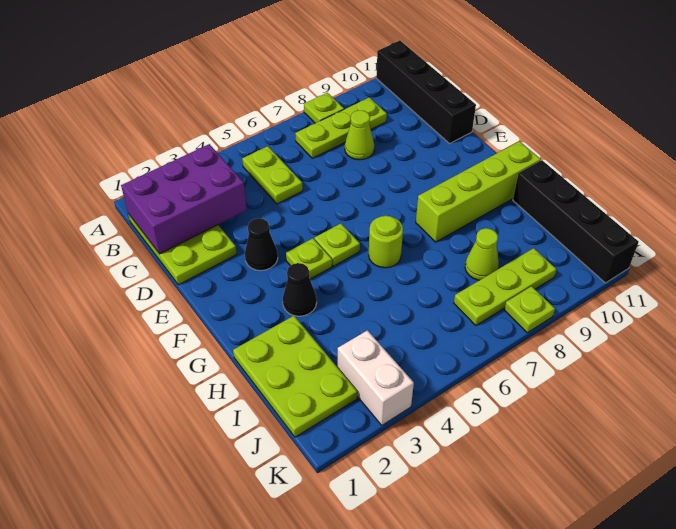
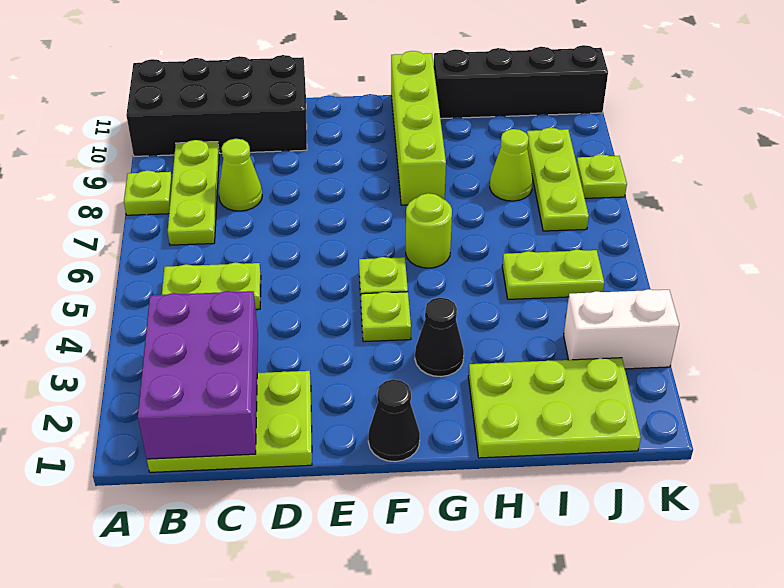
black 1x4 brick [376,41,476,143] -> black 2x4 brick [126,55,307,156]
black 1x1 cone [245,218,278,271] -> black 1x1 cone moved to [368,379,420,462]
none -> lime 1x2 plate [502,249,604,299]

